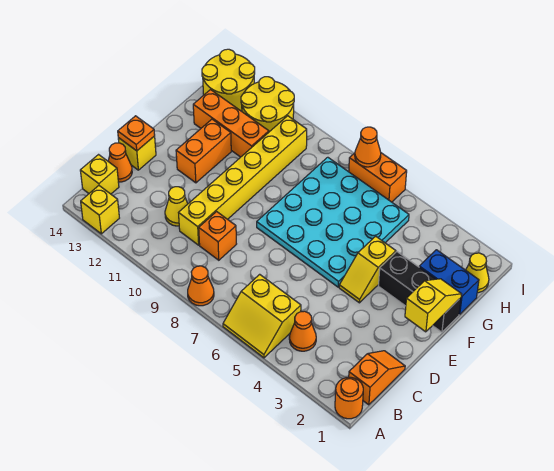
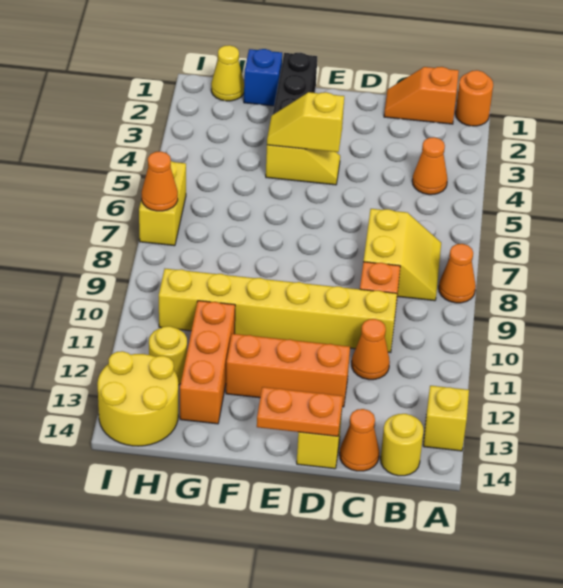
yellow 2x2 slope [223,274,301,358] -> yellow 2x2 slope moved to [364,209,441,301]
yellow 1x1 brick [80,155,119,194] -> yellow 1x1 round brick [381,414,424,476]
yellow 1x1 cone [165,187,188,226] -> orange 1x1 cone [352,319,390,380]
orange 1x1 plate [118,116,155,151] -> orange 1x2 plate [257,387,343,436]
yellow 1x2 slope [405,279,462,332] -> yellow 1x2 slope moved to [267,92,344,152]
cyan 4x4 plate [257,157,409,287] -> none
orange 1x2 brick [176,119,231,183] -> orange 1x3 brick [226,334,350,407]
blue 1x2 brick [419,250,479,314] -> blue 1x1 brick [244,49,282,106]
yellow 2x2 round brick [241,77,294,132] -> yellow 1x1 round brick [149,326,187,385]
orange 1x2 brick [349,153,407,202] -> yellow 1x2 brick [139,161,186,246]

